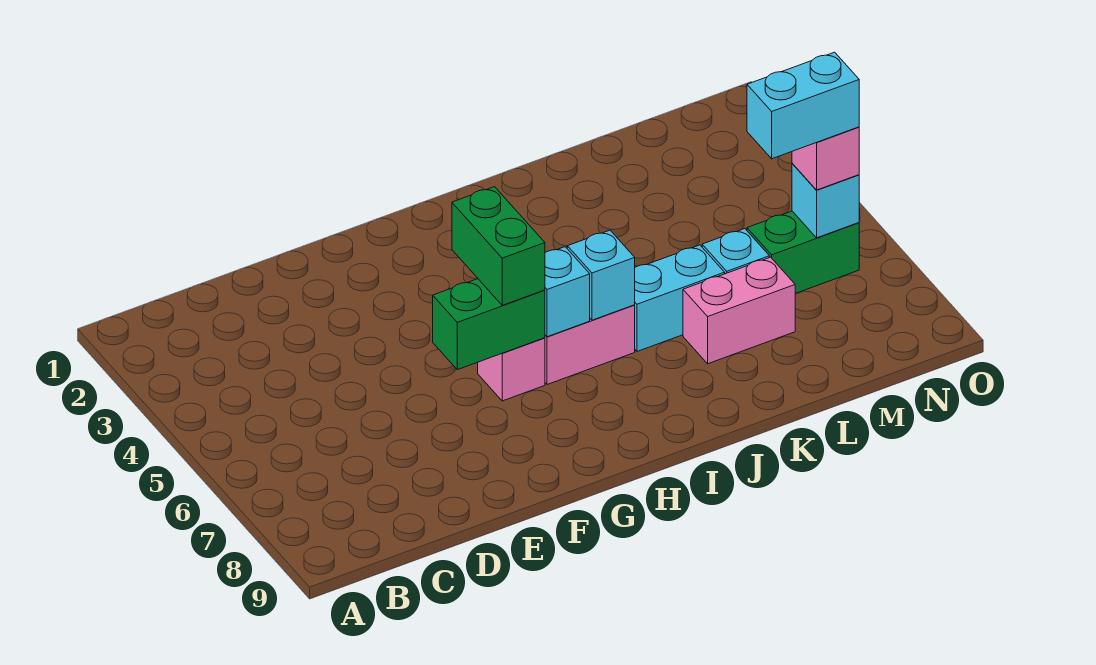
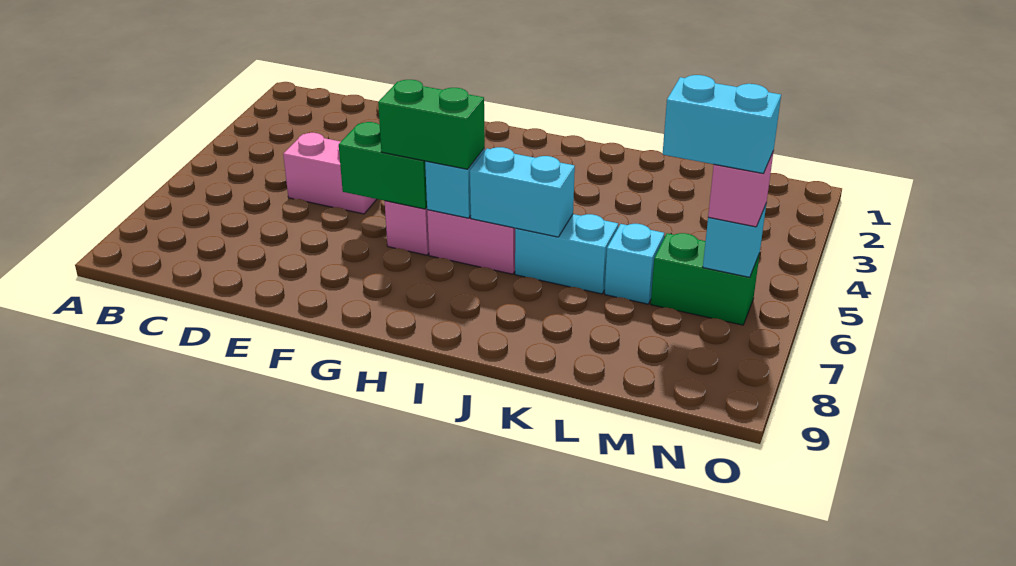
green 1x2 brick [452,187,545,305] -> green 1x2 brick turned to [378,80,485,169]
cyan 1x1 brick [567,230,635,320] -> cyan 1x2 brick [470,147,575,237]
pink 1x2 brick [683,257,795,364] -> pink 1x2 brick moved to [283,133,377,214]

